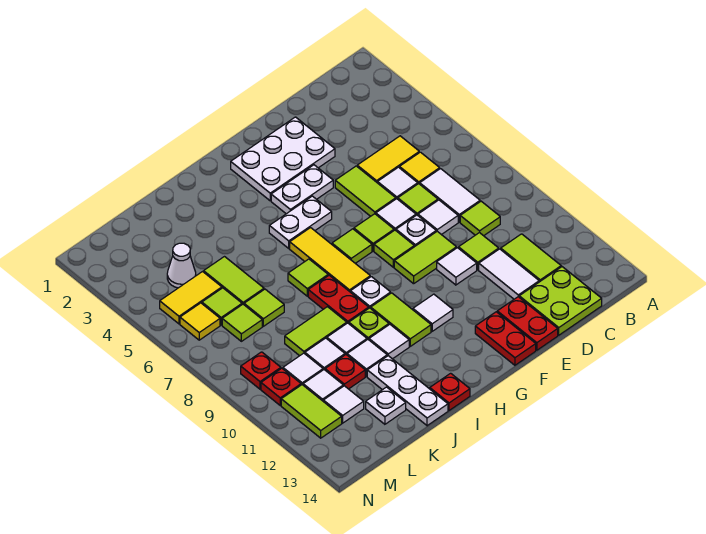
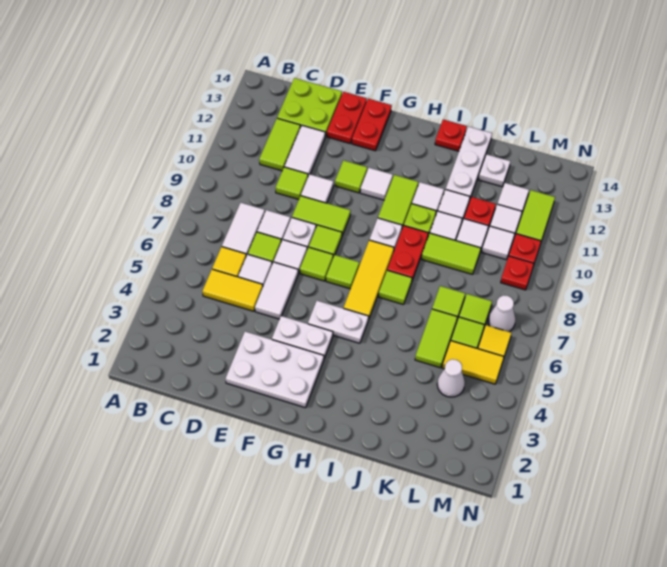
lime 1x1 tile [460,201,500,236] -> lime 1x1 tile moved to [335,160,367,193]
lime 1x2 tile [335,166,396,216] -> white 1x2 tile [255,262,298,319]
none -> white 1x1 cone [488,295,515,332]

